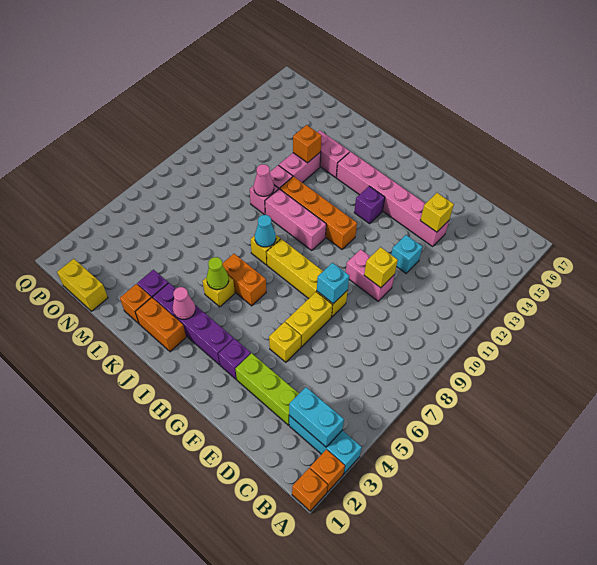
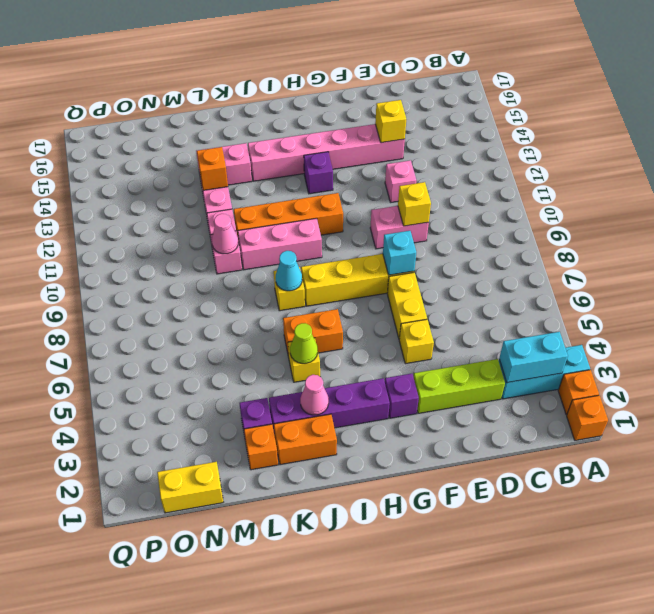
cyan 1x1 brick [391,235,422,273] -> pink 1x1 brick [385,160,416,202]

